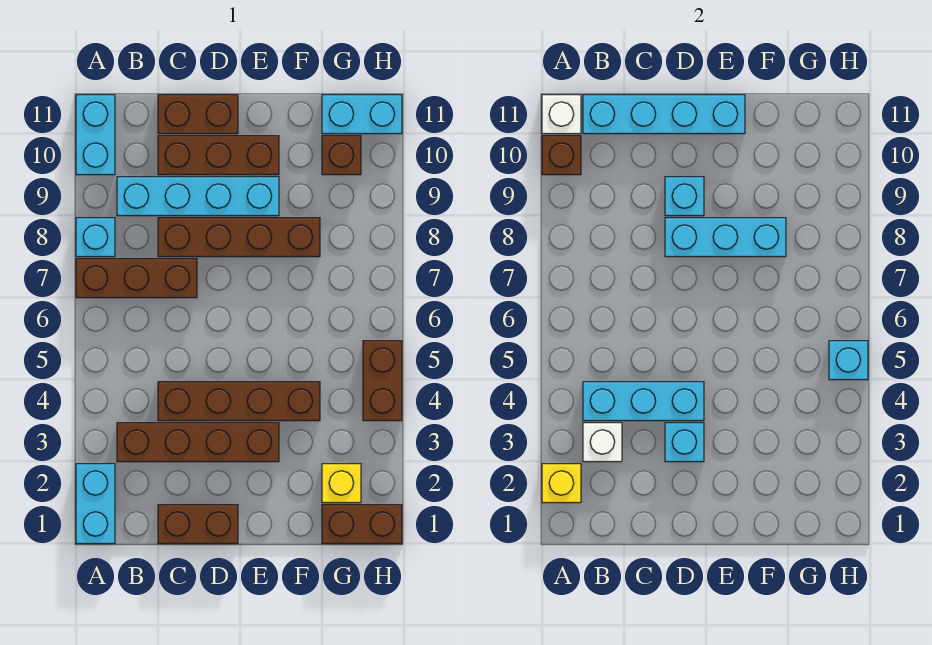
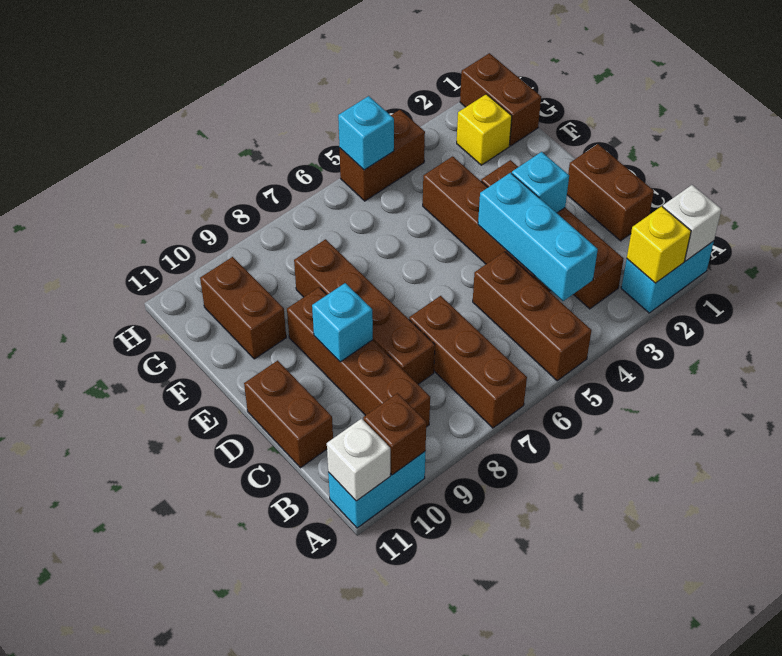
cyan 1x1 brick [76,218,115,257] -> none
white 1x1 brick [583,423,622,462] -> white 1x1 brick moved to [663,185,722,261]
cyan 1x4 brick [117,177,279,216] -> brown 1x4 brick [287,287,430,427]
cyan 1x4 brick [583,95,745,134] -> none
brown 1x3 brick [158,136,279,175] -> brown 1x3 brick moved to [473,252,592,381]
cyan 1x3 brick [665,218,786,257] -> none
brown 1x1 brick [322,136,361,175] -> brown 1x2 brick [200,257,286,359]
cyan 1x2 brick [322,95,402,134] -> none

